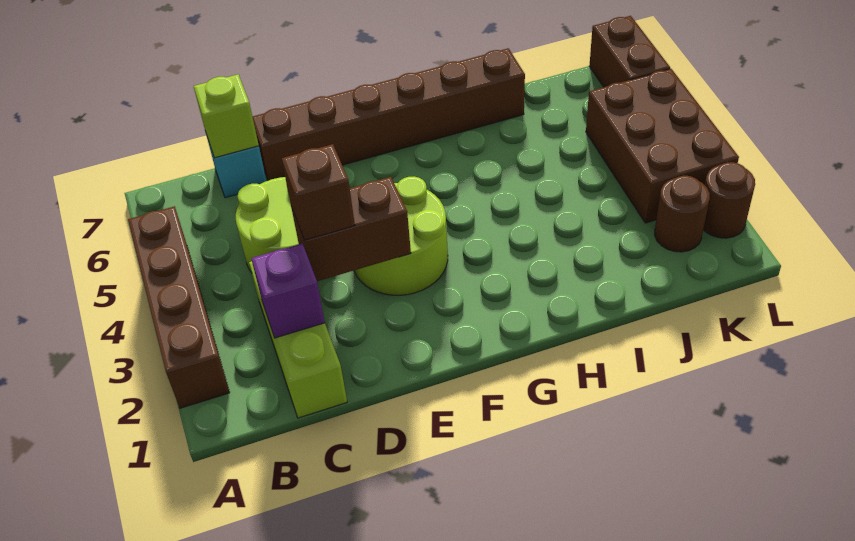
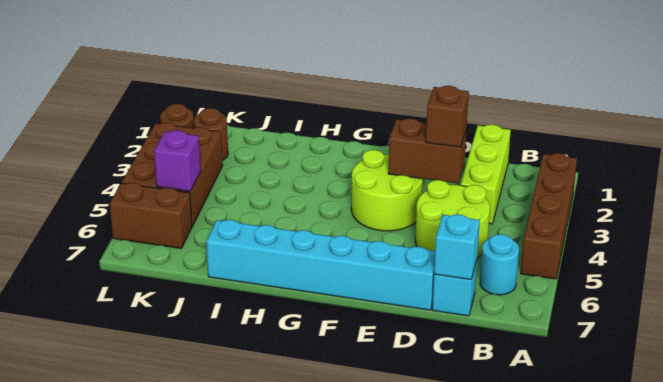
none -> cyan 1x1 round brick [480,234,519,295]
purple 1x1 brick [251,244,325,338] -> purple 1x1 brick moved to [154,130,201,191]
lime 1x1 brick [194,75,259,158] -> cyan 1x1 brick [434,215,480,280]
brown 1x6 brick [252,48,525,181] -> cyan 1x6 brick [206,220,435,310]
brown 1x2 brick [589,16,670,87] -> brown 1x2 brick turned to [109,183,192,249]

